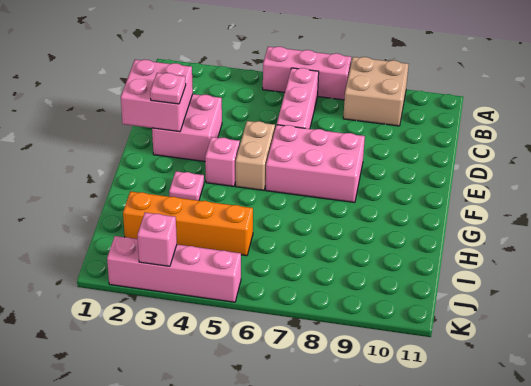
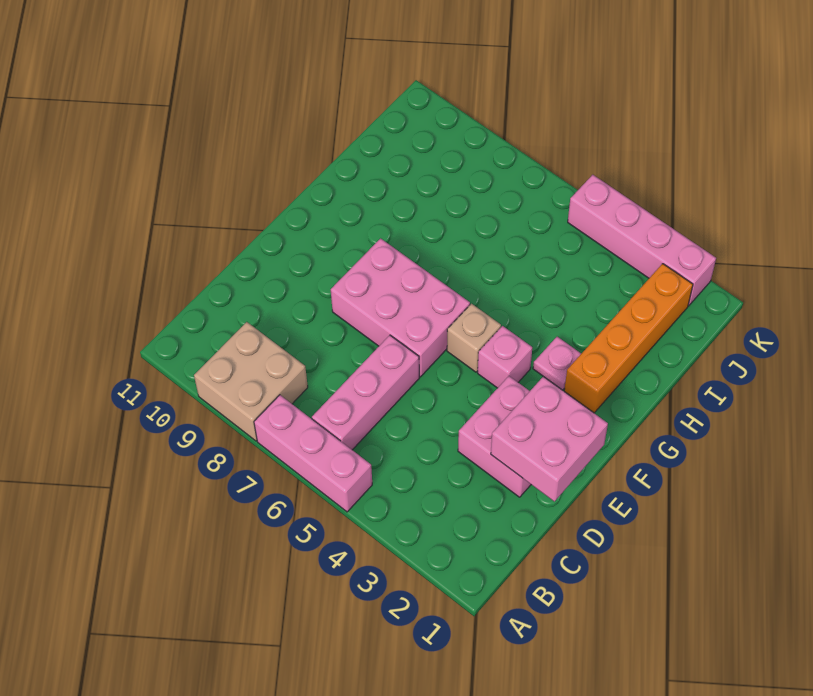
pink 1x1 plate [150,73,186,104] -> none
tan 1x2 brick [236,121,275,190] -> tan 1x1 brick [447,304,501,372]
orange 1x4 brick [123,191,253,256] -> orange 1x4 brick turned to [564,264,693,413]
pink 1x1 brick [137,213,177,266] -> none

